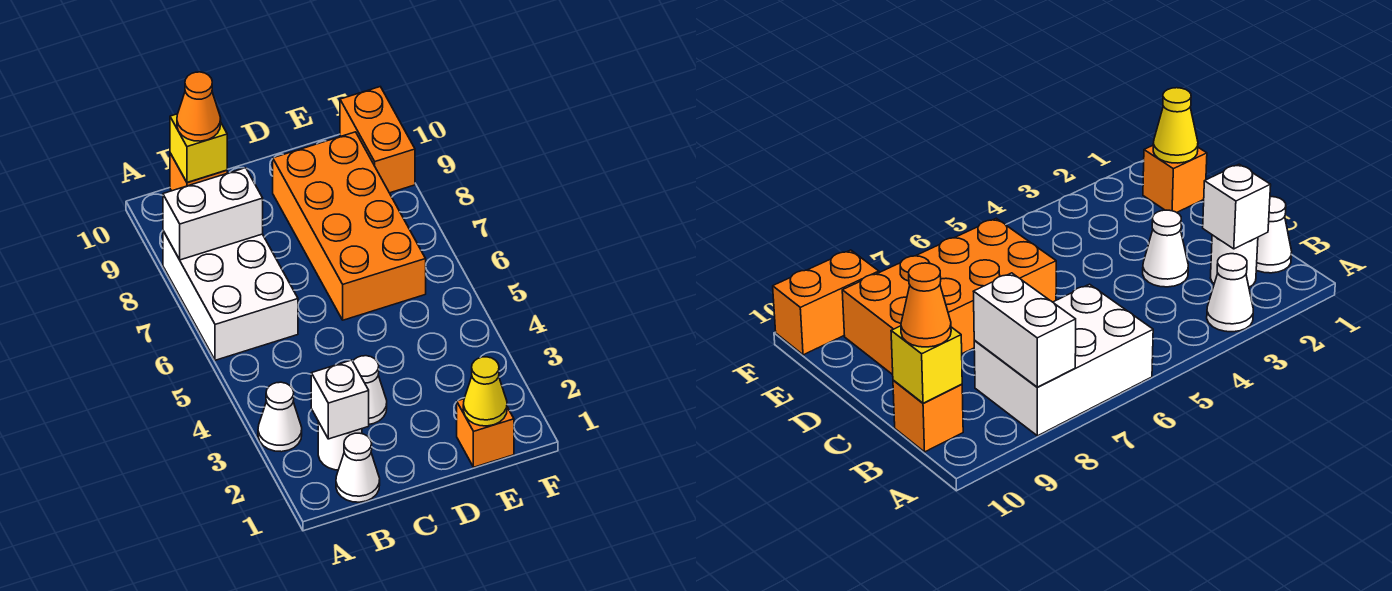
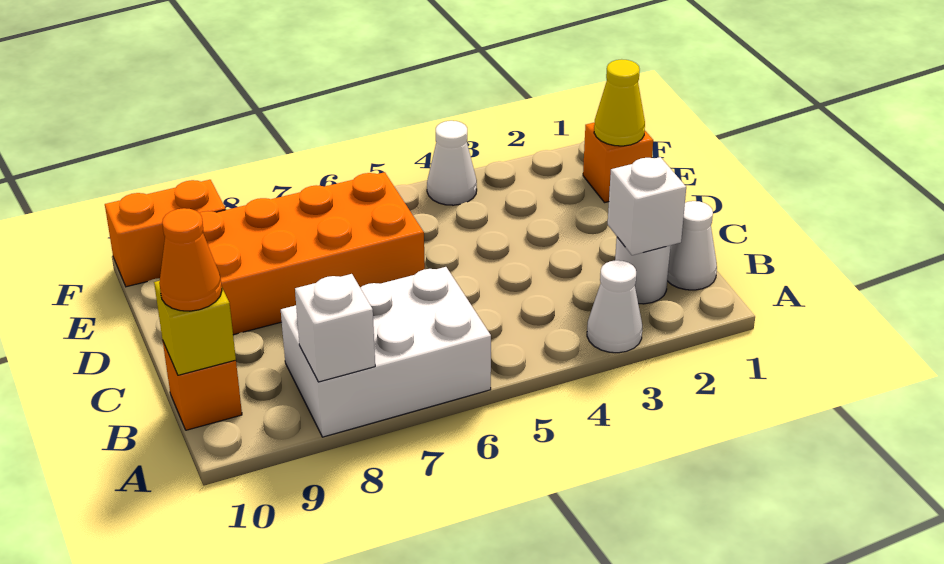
white 1x2 brick [163,168,263,260] -> white 1x1 brick [295,274,375,382]
white 1x1 cone [353,356,387,424] -> white 1x1 cone moved to [427,121,477,205]

